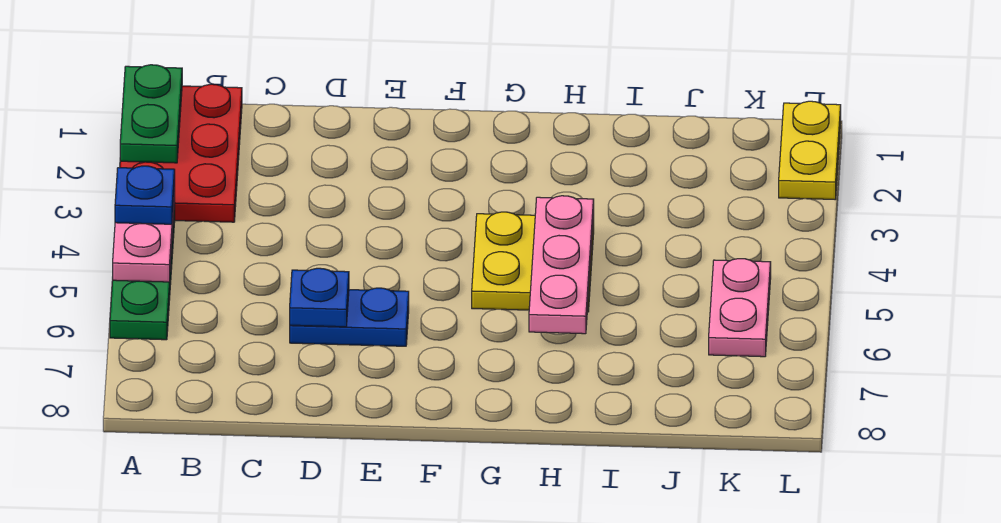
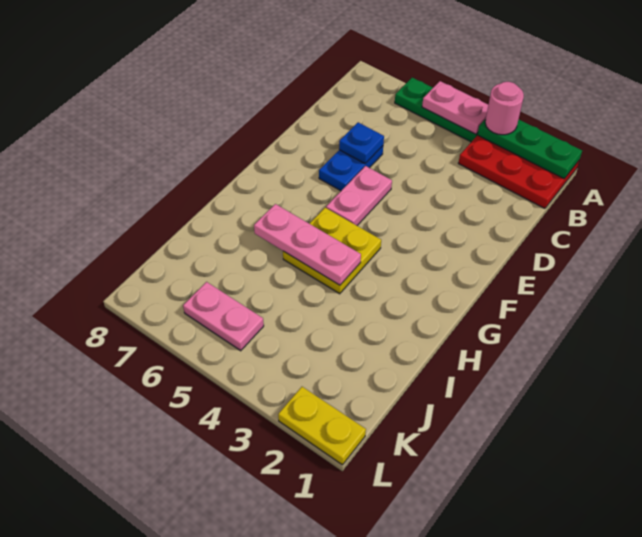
green 1x2 plate [120,65,182,163] -> green 1x3 plate [478,119,582,178]
none -> pink 1x1 round brick [485,82,524,135]
blue 1x1 plate [115,166,175,224] -> none
none -> pink 1x2 plate [326,166,392,225]

